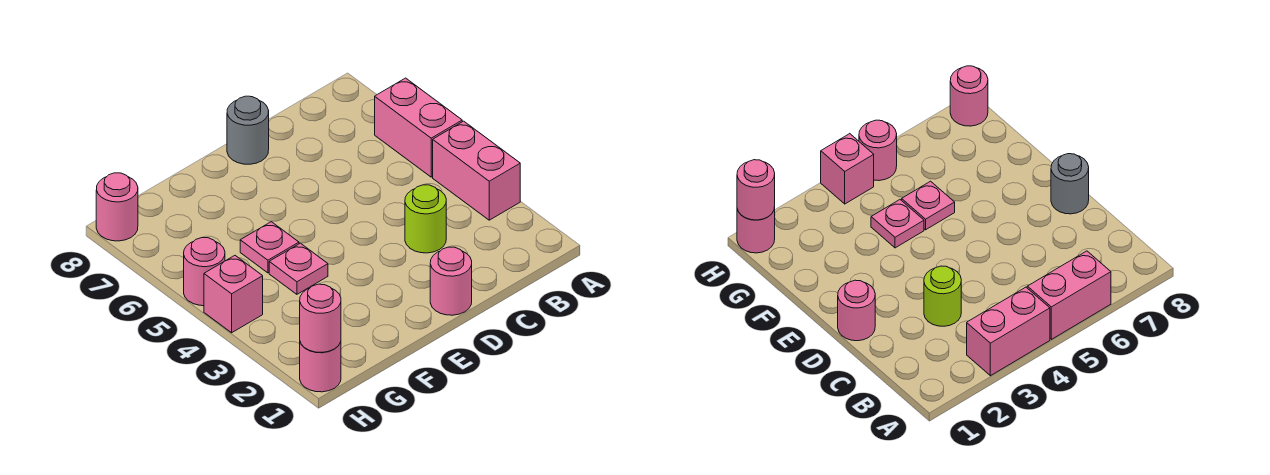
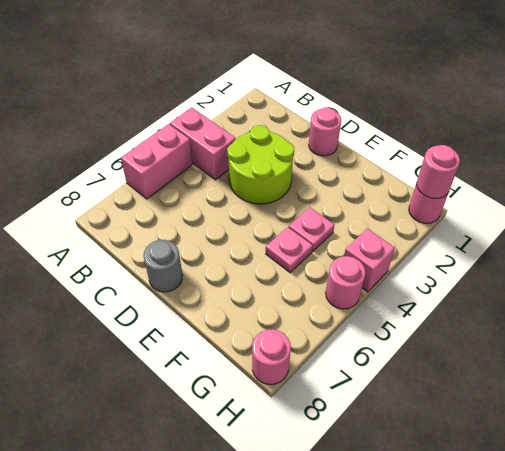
pink 1x2 brick [433,121,520,220] -> pink 1x2 brick turned to [170,108,236,180]
lime 1x1 round brick [405,185,446,253] -> lime 2x2 round brick [227,125,294,204]

